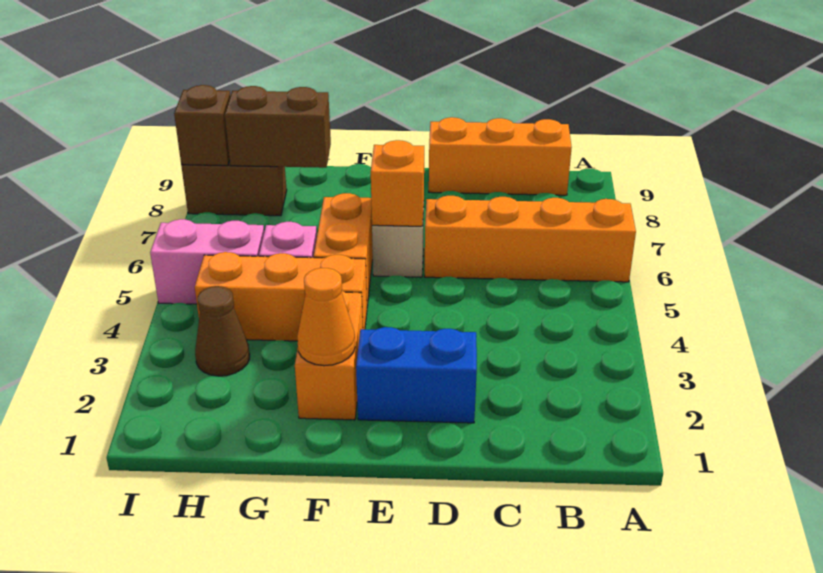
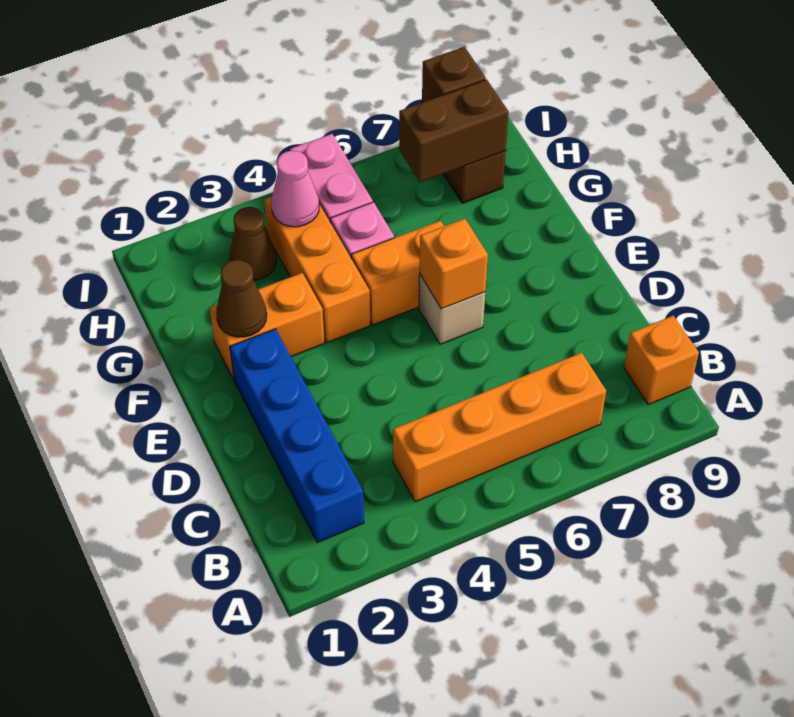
orange 1x4 brick [425,196,636,282] -> orange 1x4 brick turned to [393,353,606,502]
orange 1x3 brick [429,117,572,195] -> orange 1x1 brick [624,316,699,404]
blue 1x2 brick [356,327,477,423] -> blue 1x4 brick [230,329,364,543]
orange 1x1 cone [297,268,355,366] -> brown 1x1 cone [216,260,267,337]
brown 1x2 brick [225,86,331,168] -> brown 1x2 brick turned to [399,80,509,182]
none -> pink 1x1 cone [271,151,319,227]

